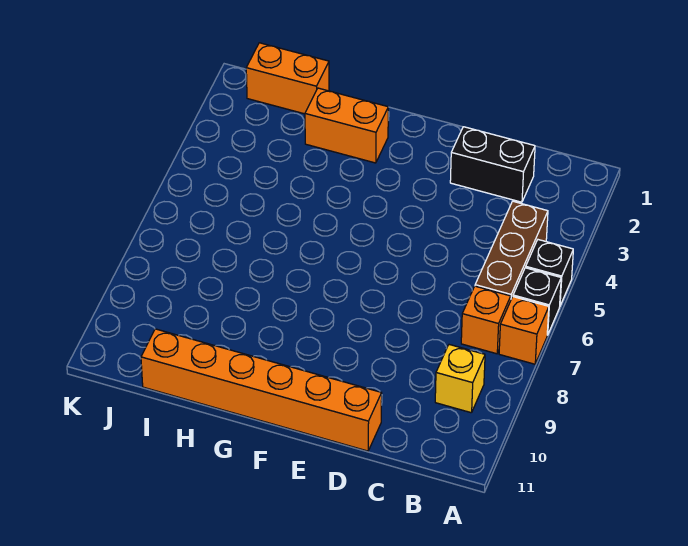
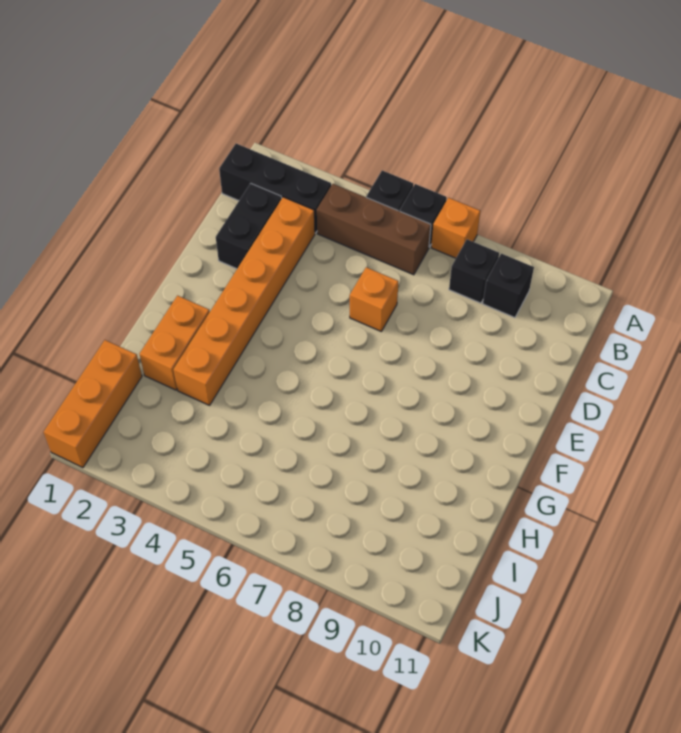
none -> black 1x3 brick [219,144,331,233]
orange 1x1 brick [461,286,511,354] -> orange 1x1 brick moved to [350,267,398,331]
none -> black 1x1 brick [449,239,499,303]
yellow 1x1 brick [435,345,485,413] -> black 1x1 brick [483,254,534,318]
orange 1x6 brick [141,329,382,451] -> orange 1x6 brick moved to [174,197,315,405]
orange 1x2 brick [246,43,329,114] -> orange 1x3 brick [44,340,142,468]

